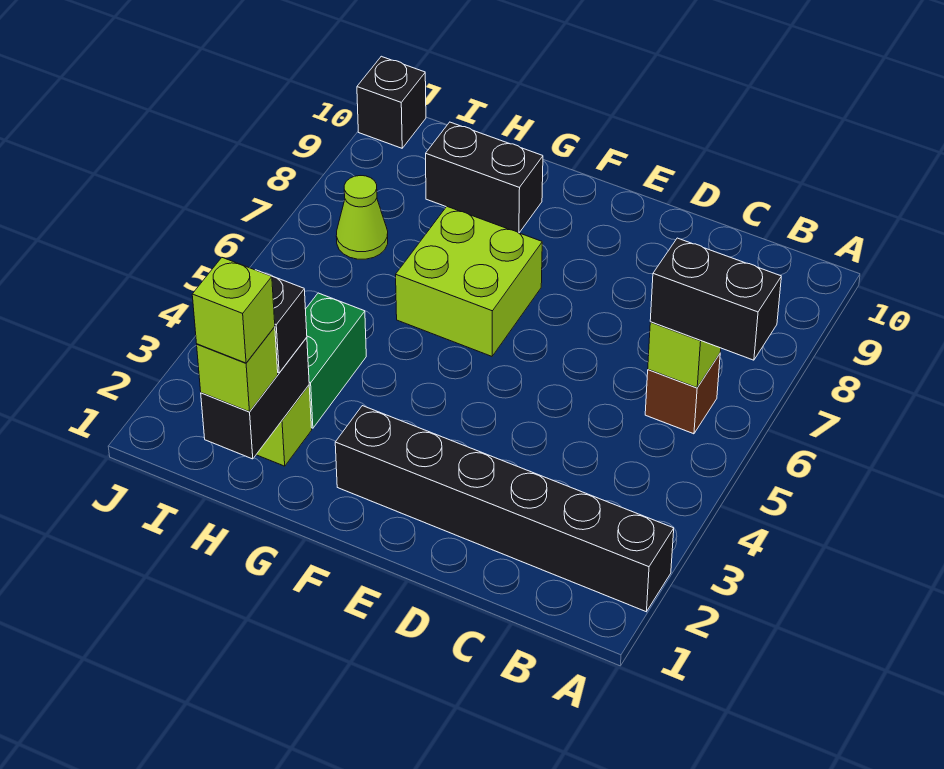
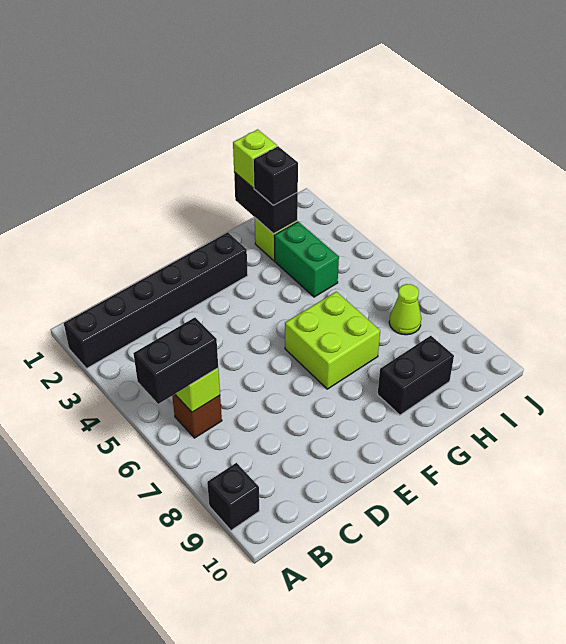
lime 1x1 brick [192,258,275,363] -> none
black 1x1 brick [357,56,426,148] -> black 1x1 brick moved to [207,463,259,530]

